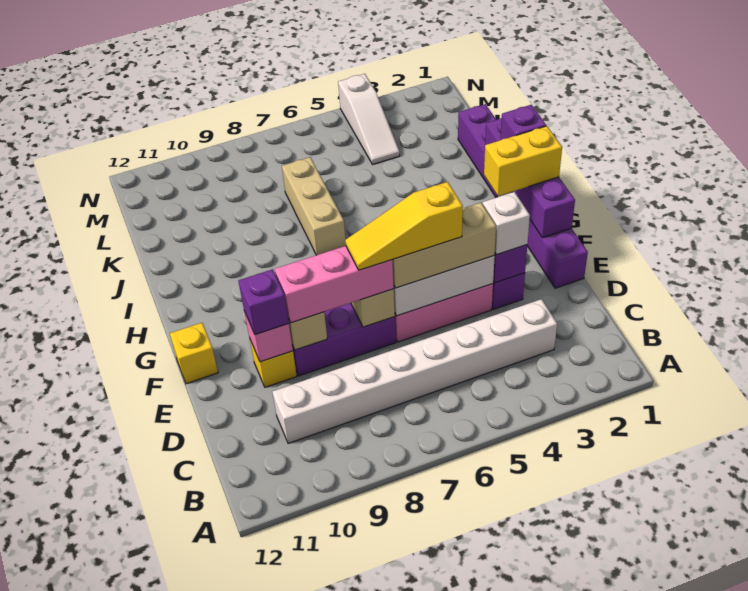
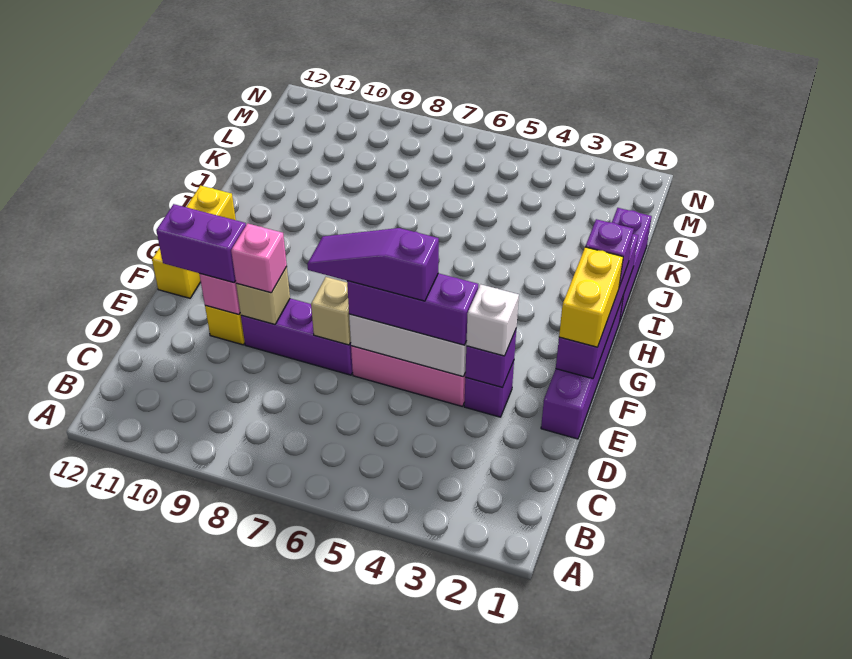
white 1x8 brick [272,299,557,443] -> none
tan 1x3 brick [392,203,496,288] -> purple 1x3 brick [347,273,478,345]
yellow 1x3 slope [345,182,463,270] -> purple 1x3 slope [307,228,439,301]
pink 1x3 brick [275,246,394,323] -> pink 1x1 brick [231,223,287,293]
purple 1x1 brick [238,269,289,335] -> purple 1x2 brick [156,204,246,283]
yellow 1x1 brick [170,323,218,384] -> yellow 1x3 brick [152,186,236,298]
yellow 1x2 brick [484,126,562,196] -> yellow 1x2 brick turned to [559,247,623,347]
tan 1x3 brick [282,157,346,255] -> none
white 1x3 slope [338,74,400,164] -> none

